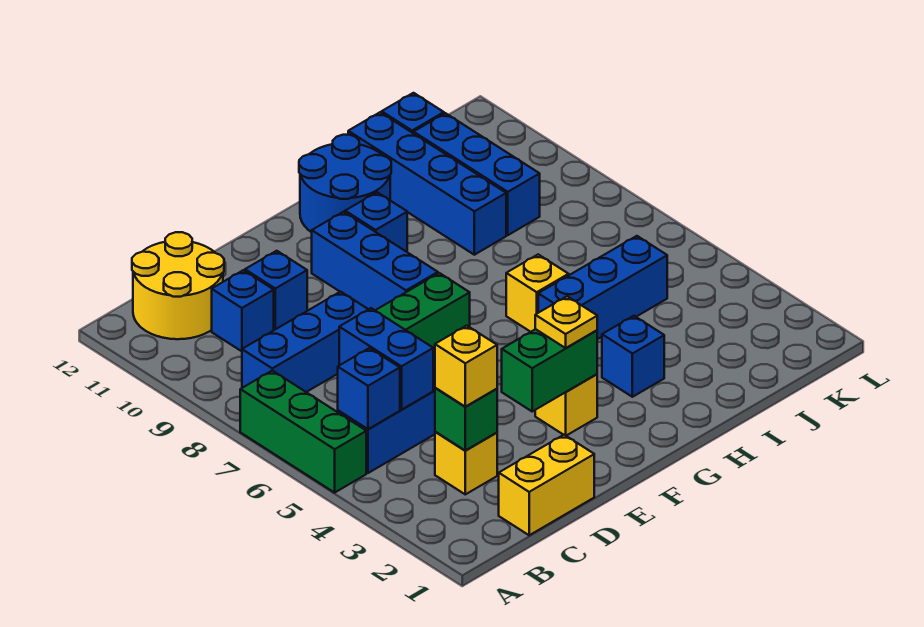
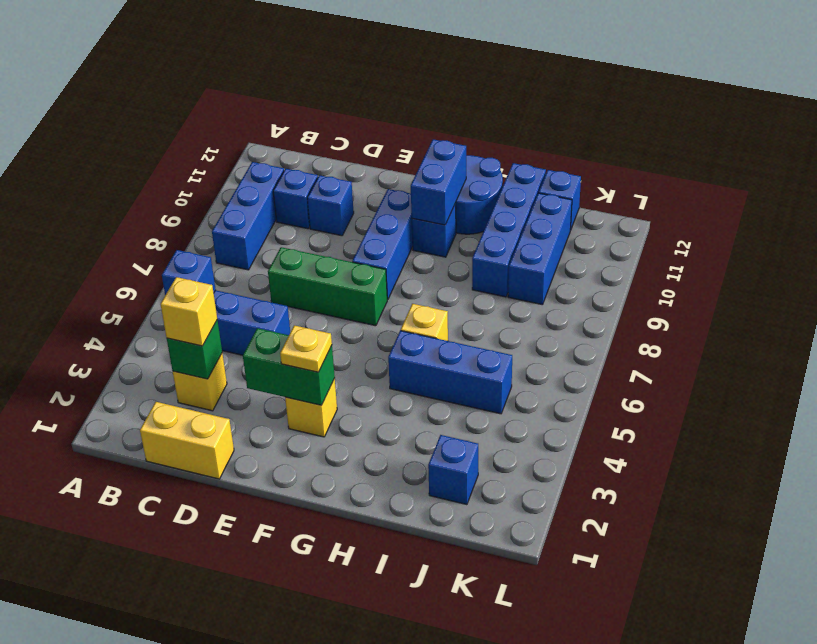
green 1x3 brick [240,371,366,493] -> none
blue 1x3 brick [242,292,368,392] -> blue 1x3 brick turned to [212,162,284,270]
yellow 2x2 round brick [132,232,224,339] -> none
blue 1x2 brick [339,308,433,410] -> blue 1x2 brick moved to [411,139,466,225]
blue 1x1 brick [602,316,664,397] -> blue 1x1 brick moved to [428,435,478,505]

